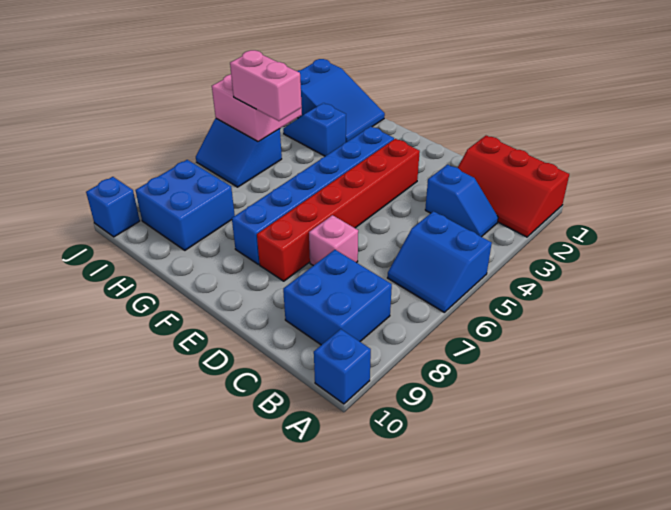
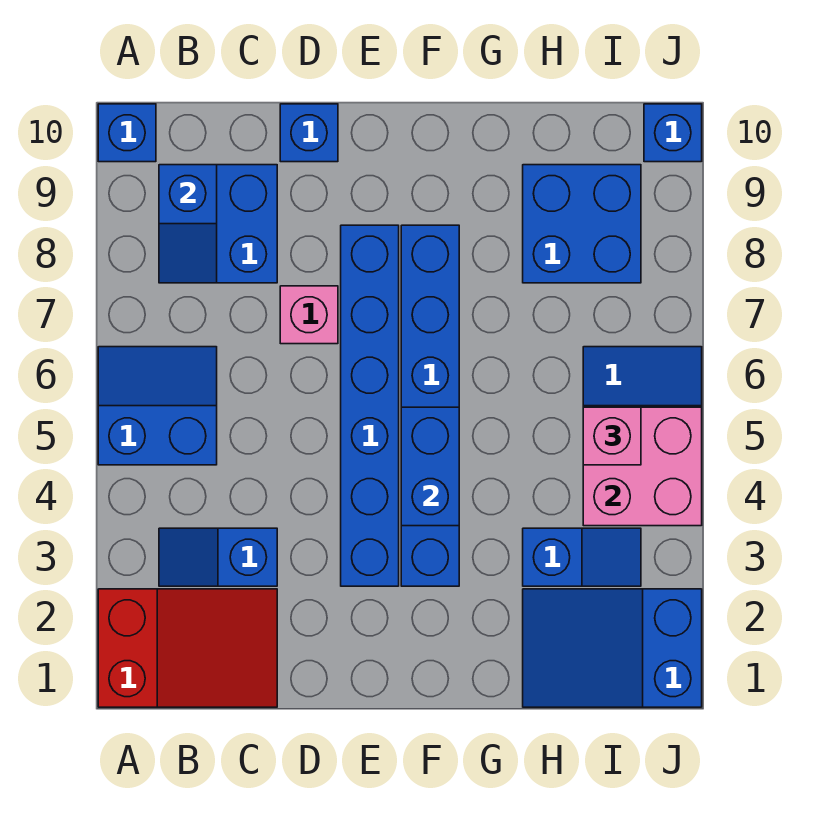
red 2x3 slope [458,136,569,237] -> red 2x3 slope turned to [98,589,277,707]
none -> blue 1x2 slope [159,165,217,283]
none -> blue 1x1 brick [280,104,338,162]
red 1x6 brick [257,139,420,281] -> blue 1x6 brick [341,225,399,586]
none -> blue 1x2 brick [401,407,459,526]
pink 1x2 brick [230,50,302,121] -> pink 1x1 brick [583,407,641,465]

